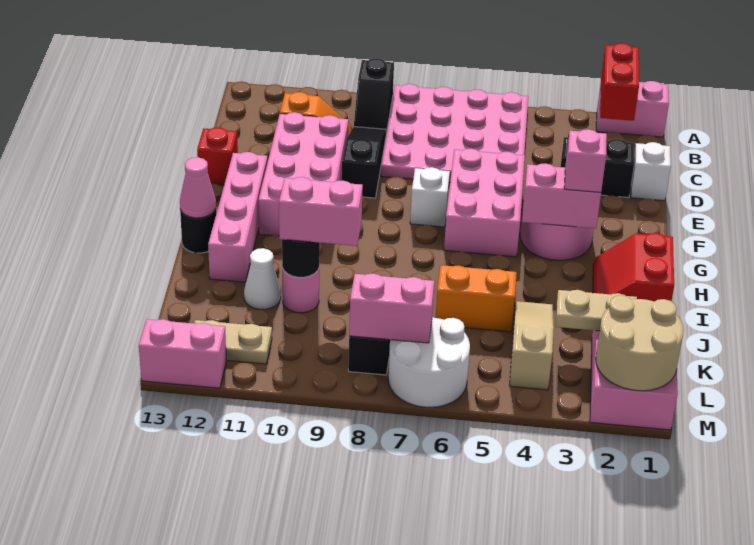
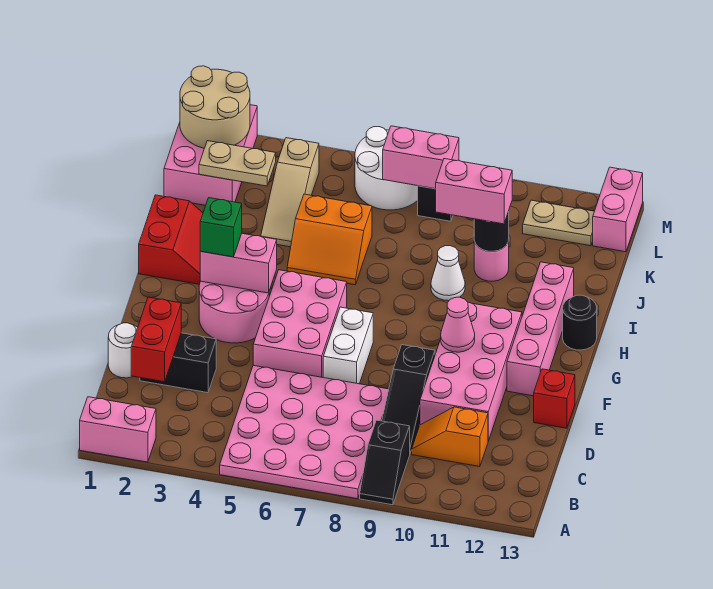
red 1x2 brick [600,43,639,121] -> red 1x2 brick moved to [131,297,181,382]
black 1x2 slope [354,59,394,133] -> black 1x2 slope turned to [360,420,410,505]
white 1x1 brick [631,142,671,201] -> white 1x1 round brick [108,323,138,378]
white 1x1 brick [410,167,450,227] -> white 1x2 brick [323,307,373,384]
pink 1x1 brick [564,129,607,192] -> green 1x1 brick [200,198,242,257]
pink 1x1 cone [180,157,216,218] -> pink 1x1 cone moved to [441,297,475,352]
white 1x1 cone [244,248,281,309] -> white 1x1 cone moved to [431,246,465,301]
pink 1x2 brick [139,319,226,388] -> pink 1x2 brick turned to [593,167,643,252]

